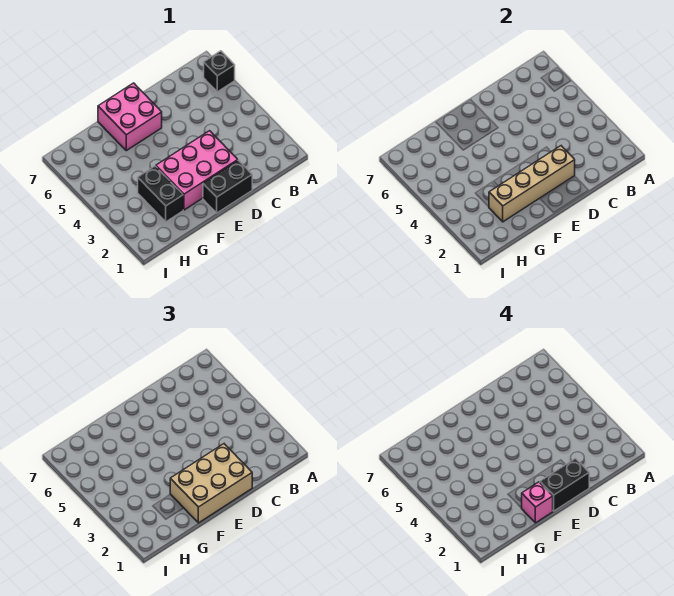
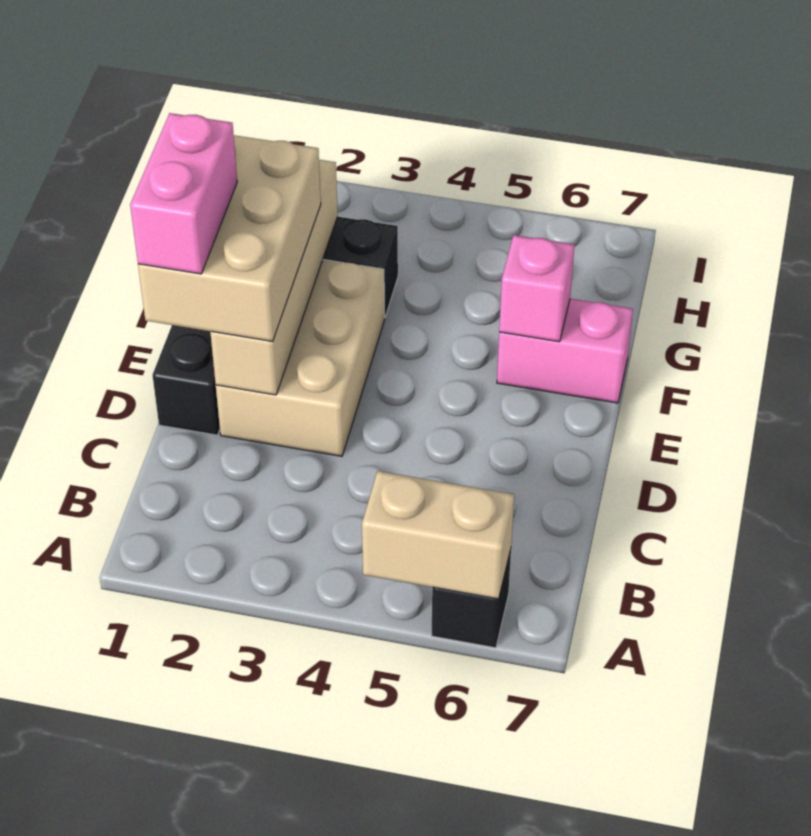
none -> tan 1x2 brick [362,471,514,599]
black 1x2 brick [540,458,589,511] -> pink 1x2 brick [130,113,237,274]
pink 2x3 brick [156,131,238,210] -> tan 2x3 brick [216,260,385,456]
pink 2x2 brick [98,83,162,151] -> pink 1x2 brick [497,299,633,403]
pink 1x1 brick [522,482,553,523] -> pink 1x1 brick moved to [499,235,574,342]

